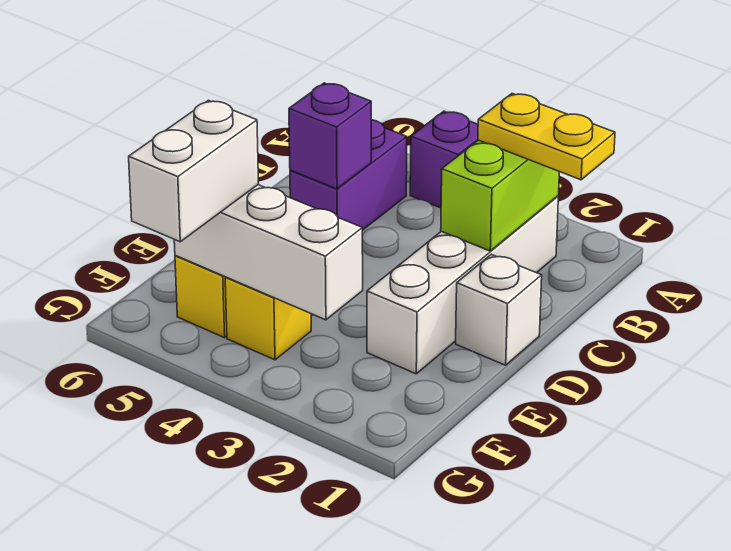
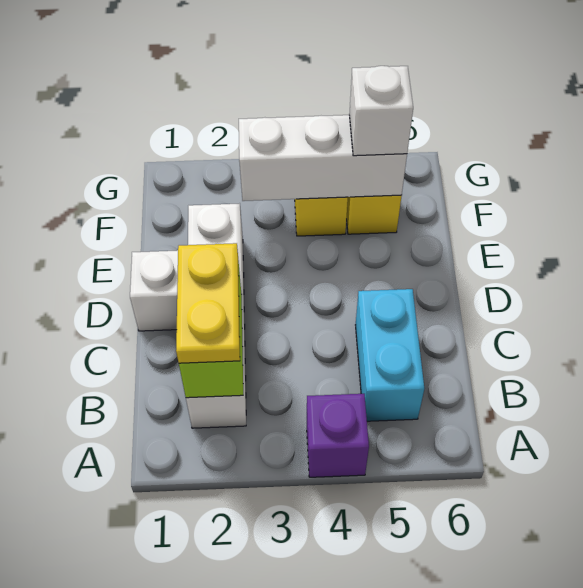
yellow 1x2 plate [478,94,615,180] -> yellow 1x2 plate turned to [176,243,240,363]
purple 1x2 brick [290,120,407,230] -> cyan 1x2 brick [356,289,424,421]
purple 1x1 brick [289,83,371,189] -> none
white 1x2 brick [129,100,259,242] -> white 1x1 brick [349,66,413,156]

